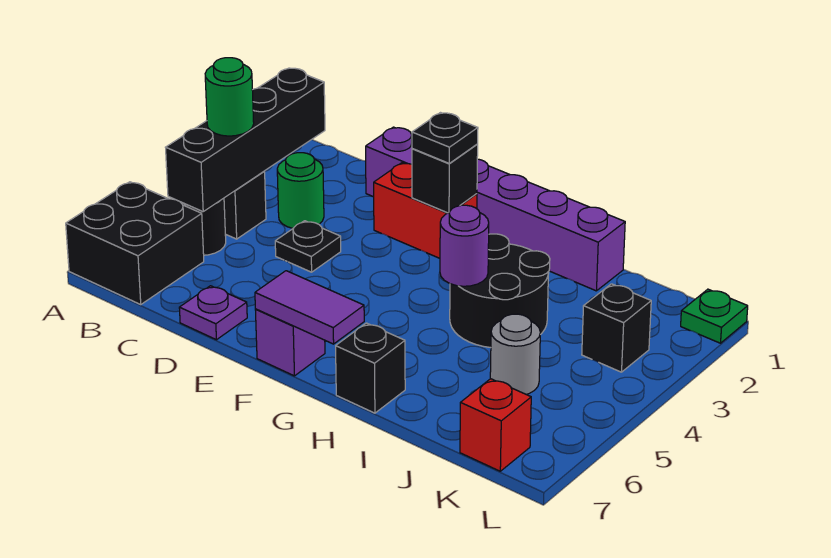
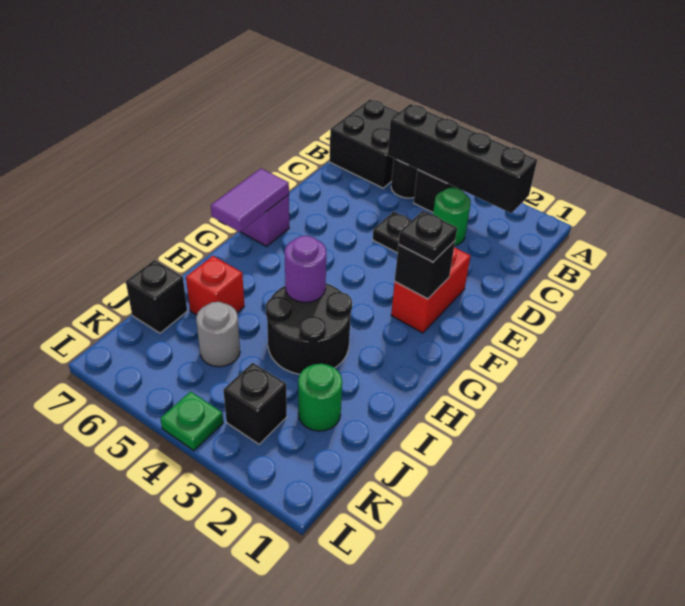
green 1x1 round brick [205,58,254,136] -> green 1x1 round brick moved to [298,364,342,431]
purple 1x6 brick [366,127,625,291] -> none
purple 1x1 plate [179,286,247,340] -> none
black 1x1 brick [336,323,405,413] -> black 1x1 brick moved to [126,260,187,333]
red 1x1 brick [460,379,531,471] -> red 1x1 brick moved to [186,256,244,315]
green 1x1 plate [681,289,748,343] -> green 1x1 plate moved to [160,391,223,451]

